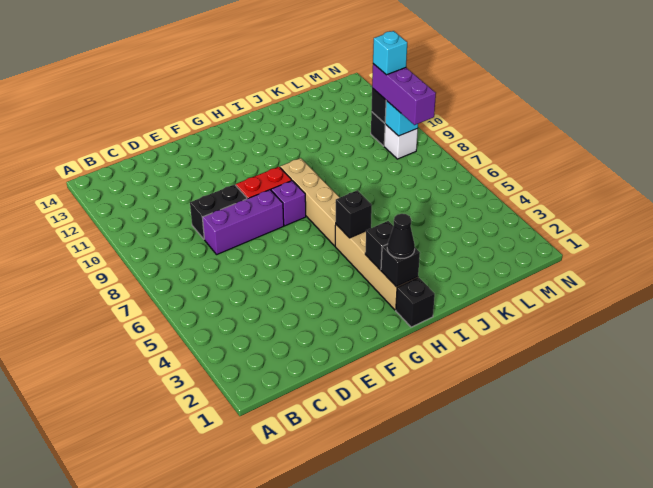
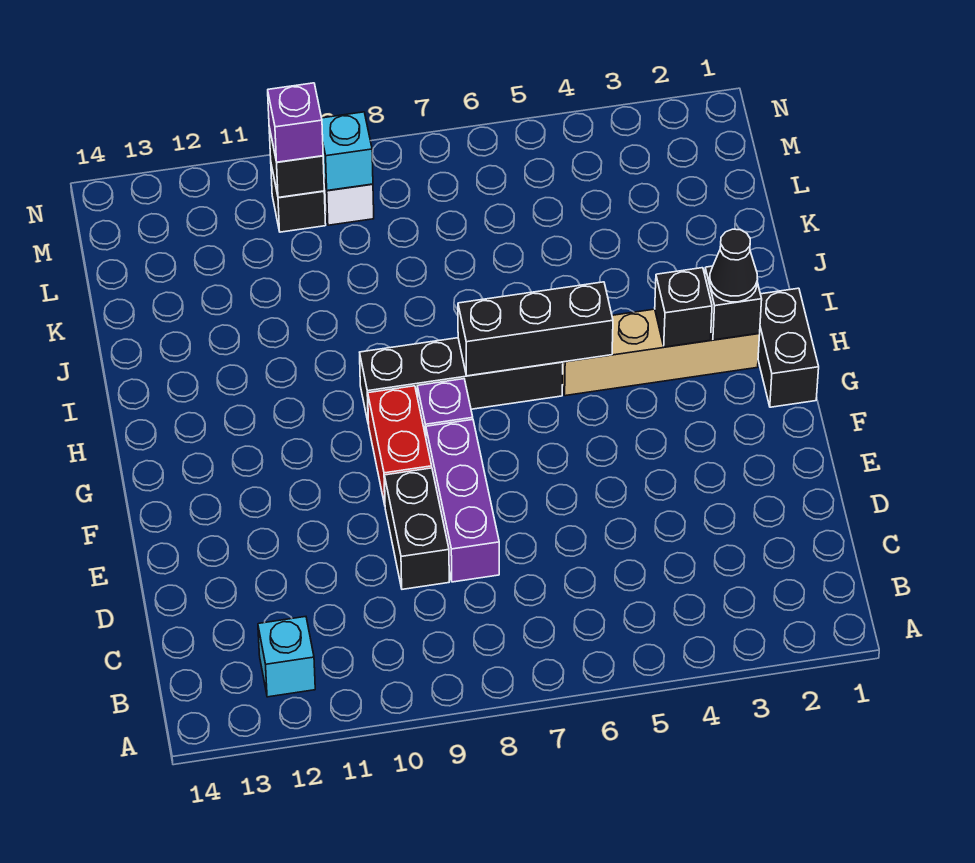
black 1x1 brick [396,278,435,327] -> black 1x2 brick [758,288,819,407]
black 1x1 brick [336,190,372,238] -> black 1x3 brick [458,282,613,376]
tan 1x4 brick [280,158,340,246] -> black 1x4 brick [360,338,563,424]
purple 1x3 brick [372,64,436,125] -> purple 1x1 brick [268,83,323,162]
cyan 1x1 brick [373,31,407,75] -> cyan 1x1 brick moved to [258,617,315,697]

